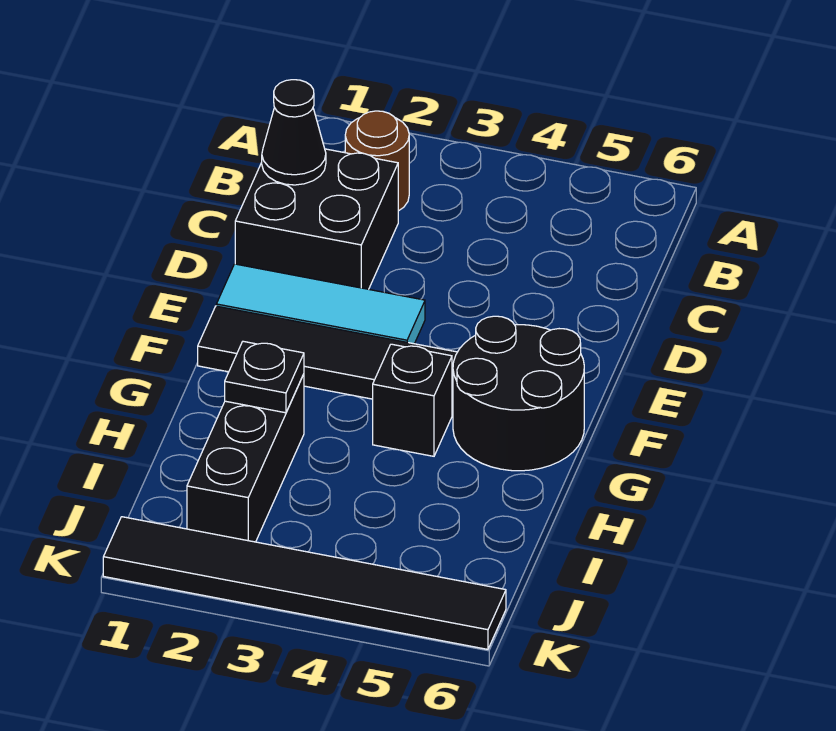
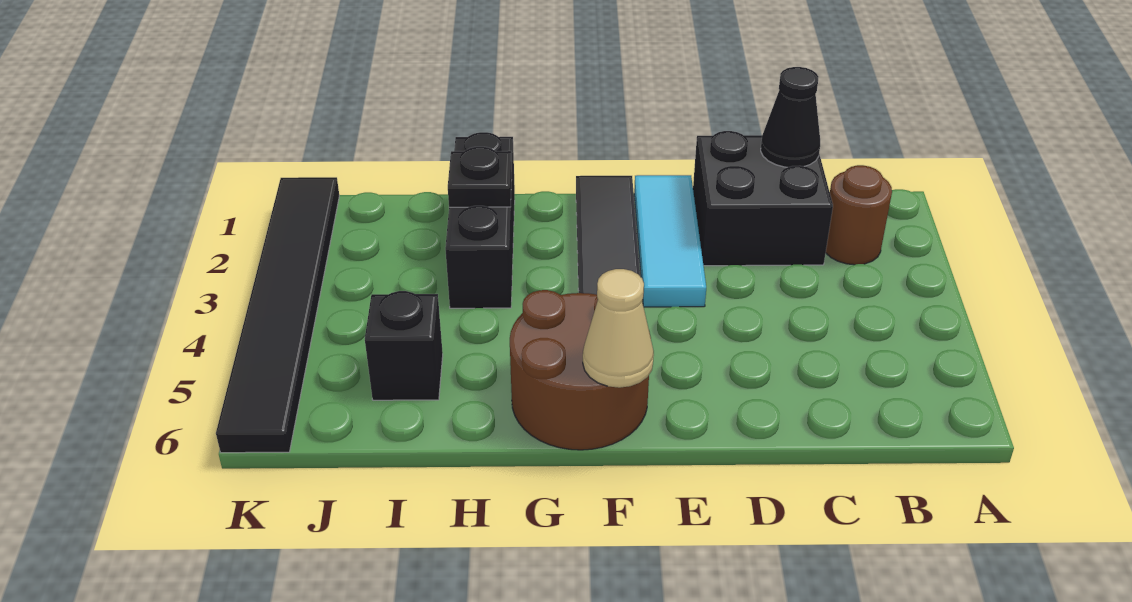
black 2x2 round brick [453,316,584,471] -> brown 2x2 round brick [510,290,650,450]
none -> tan 1x1 cone [583,269,654,388]
black 1x1 brick [373,344,452,456] -> black 1x1 brick moved to [365,291,443,400]
black 1x3 brick [187,374,304,542] -> black 1x3 brick turned to [445,132,515,308]

